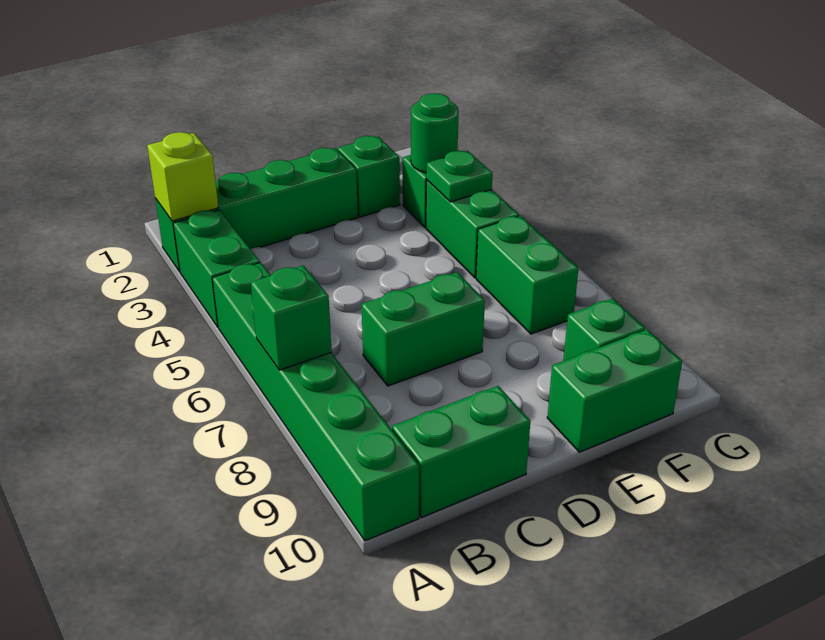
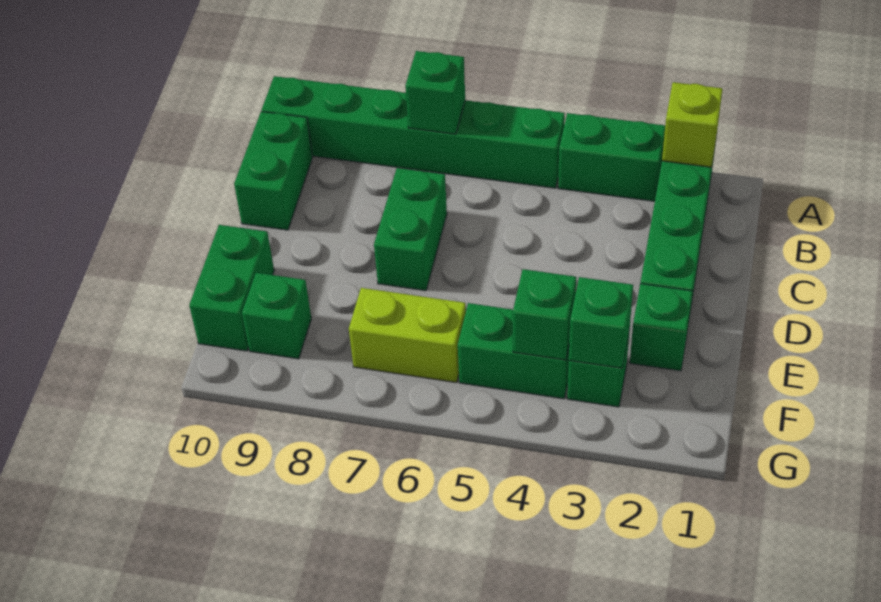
green 1x1 round brick [411,93,459,173] -> green 1x1 brick [569,277,633,368]
green 1x1 plate [426,151,492,202] -> green 1x1 brick [513,269,576,360]
green 1x2 brick [476,216,578,334] -> lime 1x2 brick [349,288,466,383]

